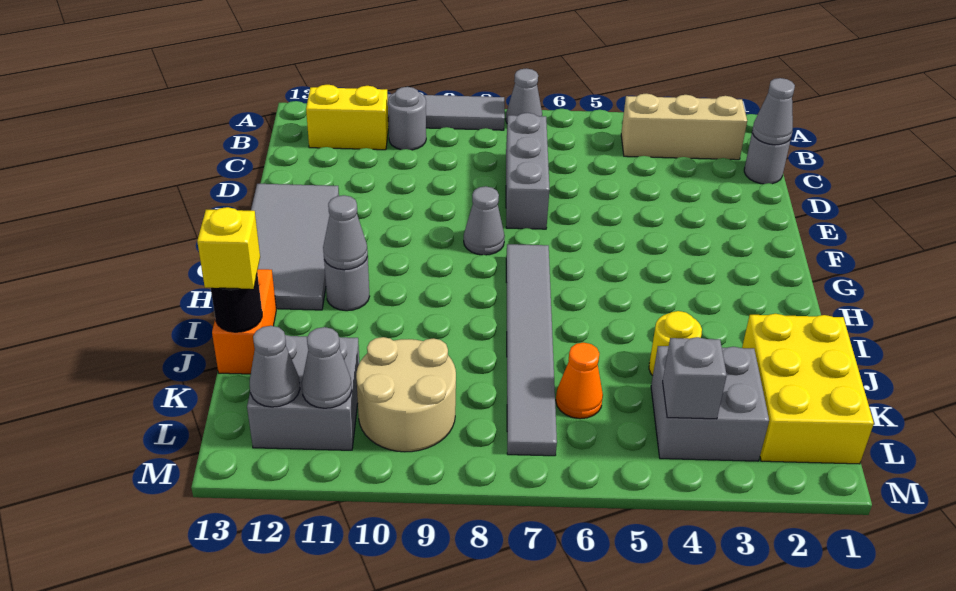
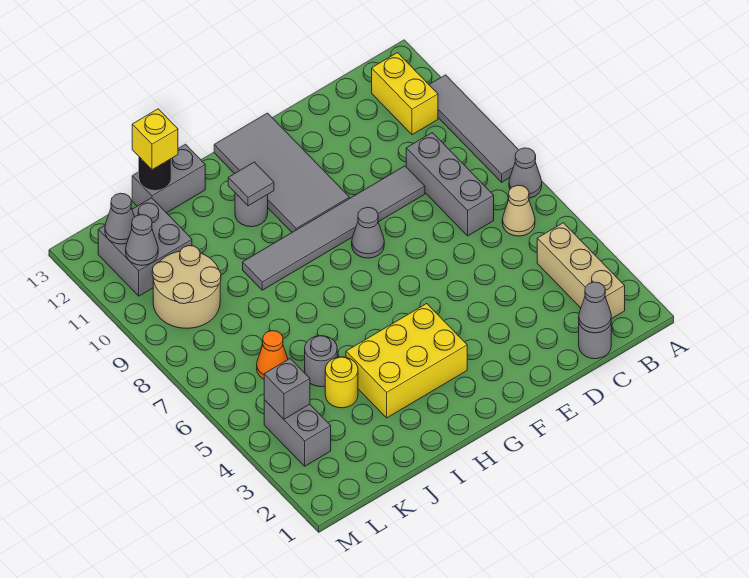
none -> tan 1x1 cone [502,185,535,236]
grey 1x1 round brick [388,87,426,150] -> grey 1x1 round brick moved to [305,336,337,387]
grey 1x3 brick [506,113,550,229] -> grey 1x3 brick turned to [406,133,494,236]
grey 2x4 tile [251,184,339,310] -> grey 2x4 tile turned to [214,113,349,232]
grey 1x6 tile [506,244,557,456] -> grey 1x6 tile moved to [243,166,425,290]
grey 1x1 cone [323,195,368,270] -> grey 1x1 tile [228,162,274,206]
orange 1x2 brick [212,269,276,374] -> grey 1x2 brick [132,144,205,213]
yellow 2x3 brick [742,314,874,464] -> yellow 2x3 brick moved to [346,304,467,418]
grey 2x2 brick [651,346,769,461] -> grey 1x2 brick [264,400,331,466]

